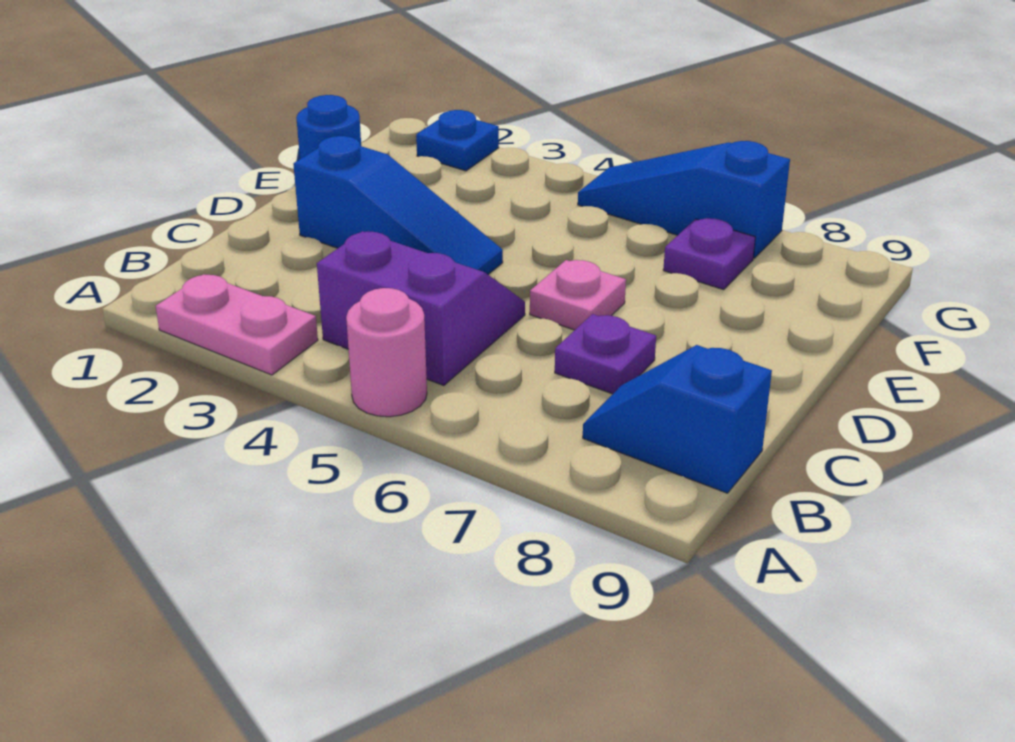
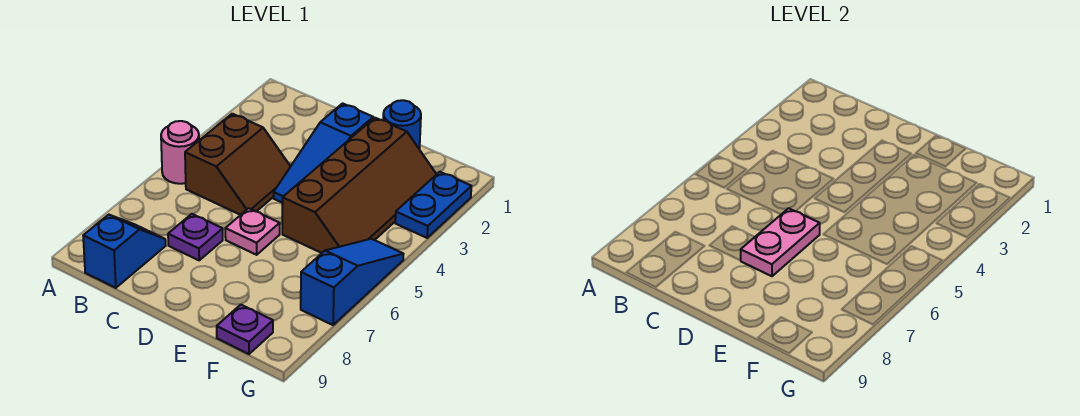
pink 1x2 plate [156,274,318,375] -> pink 1x2 plate moved to [741,208,820,276]
purple 2x2 slope [317,231,525,386] -> brown 2x2 slope [185,114,291,215]
none -> brown 2x4 slope [282,118,437,253]
purple 1x1 plate [663,218,755,290] -> purple 1x1 plate moved to [217,305,273,354]
blue 1x1 plate [416,110,499,171] -> blue 1x2 plate [395,172,471,238]

